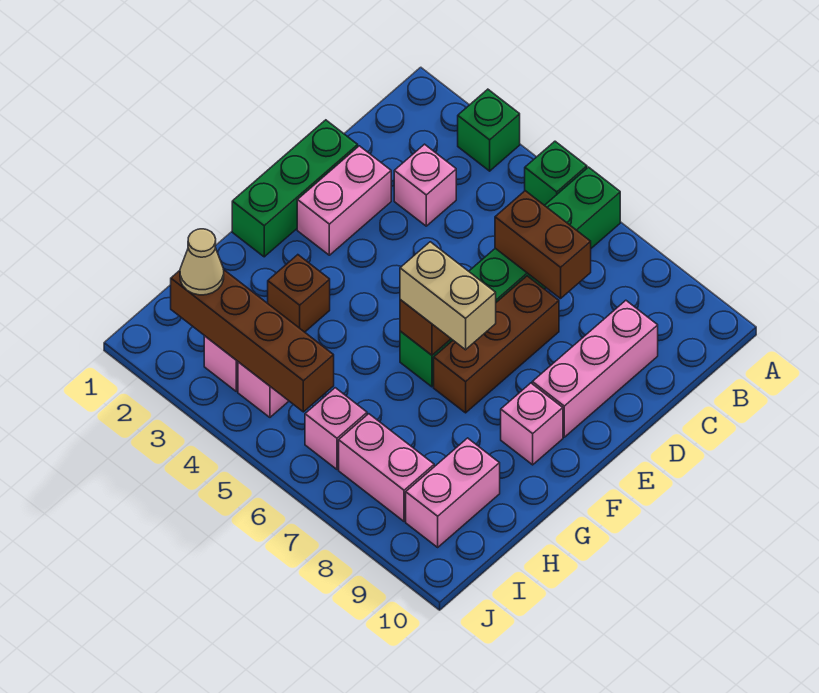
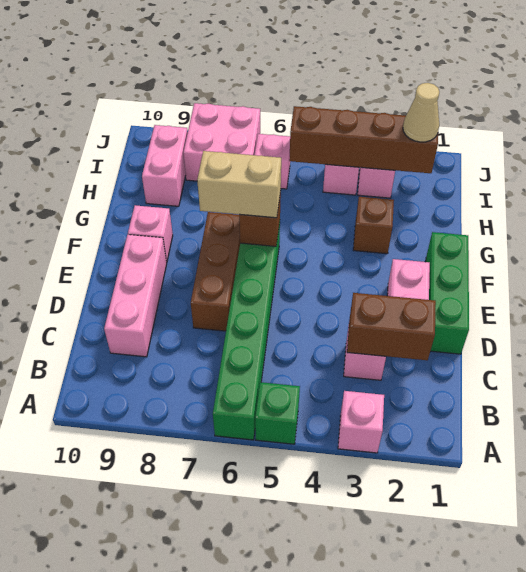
green 1x1 brick [458,89,520,171] -> pink 1x1 brick [338,391,384,453]
brown 1x2 brick [495,191,591,299] -> brown 1x2 brick moved to [347,293,436,360]
pink 1x2 brick [339,414,434,521] -> pink 2x2 brick [183,103,260,181]

